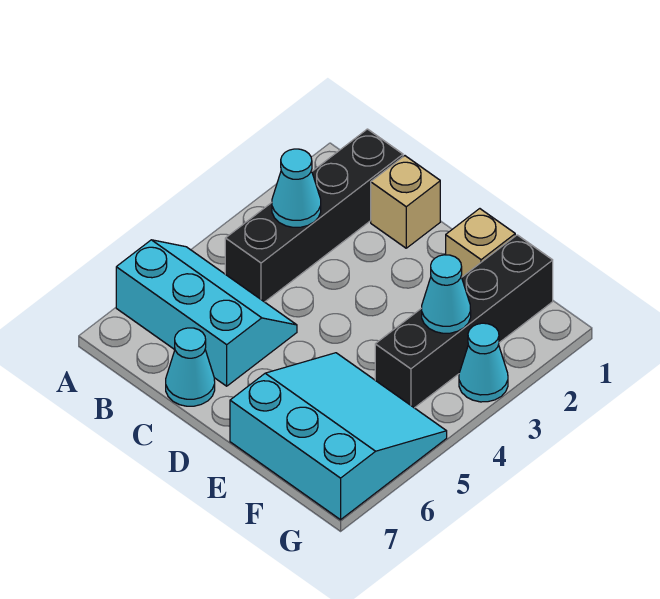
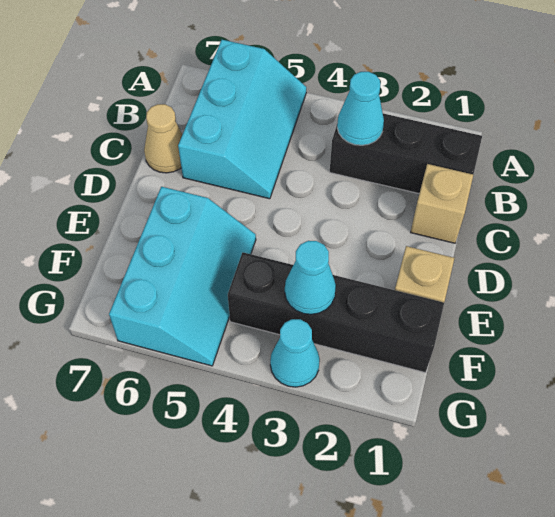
black 1x4 brick [225,129,403,302] -> black 1x3 brick [330,113,482,194]
cyan 1x1 cone [166,328,215,406] -> tan 1x1 cone [144,104,183,173]
cyan 3x3 slope [230,353,447,520] -> cyan 2x3 slope [109,187,256,366]

